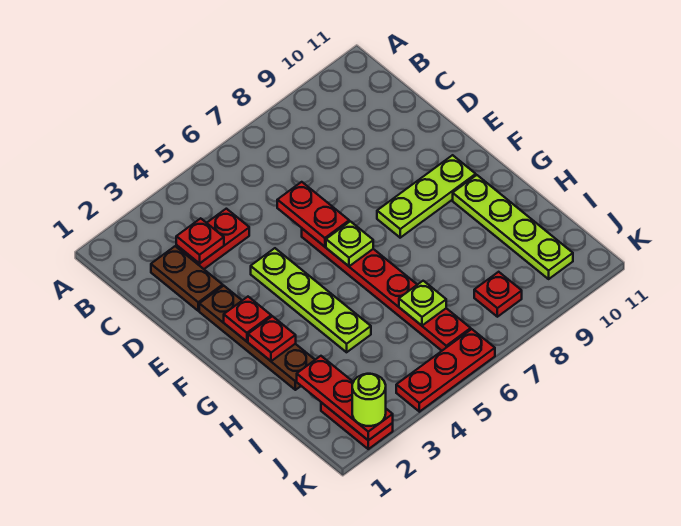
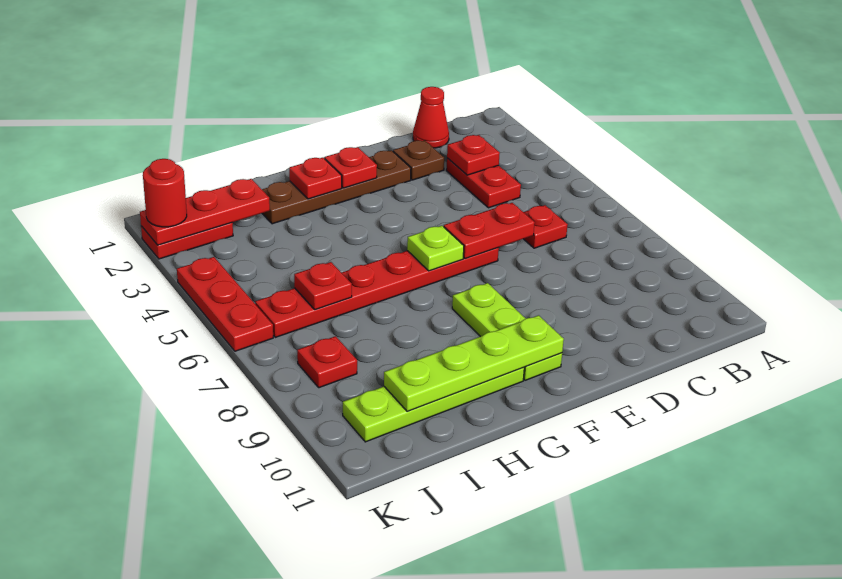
none -> red 1x1 cone [413,87,449,148]
brown 1x2 plate [151,246,223,311] -> brown 1x1 plate [393,140,444,180]
none -> red 1x1 plate [524,205,568,248]
lime 1x4 plate [251,248,371,352] -> lime 1x4 plate moved to [384,315,564,411]
lime 1x1 plate [399,281,446,326] -> red 1x1 plate [294,262,352,310]
lime 1x1 round brick [352,374,386,426] -> red 1x1 round brick [143,159,187,227]

